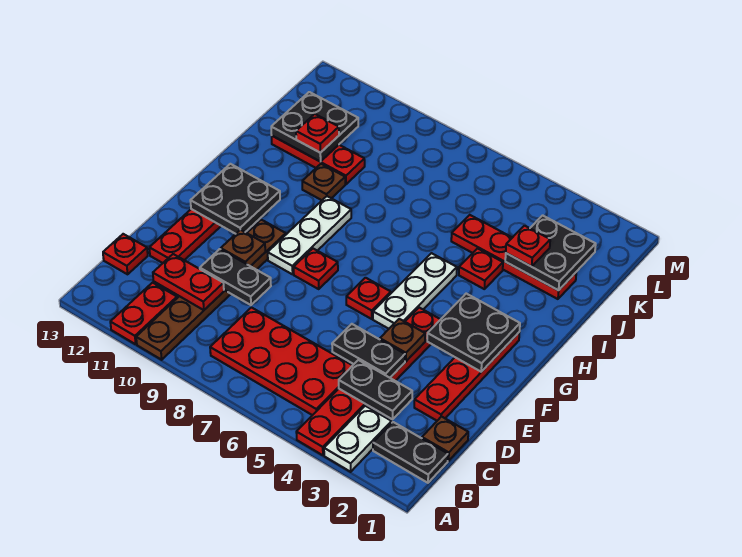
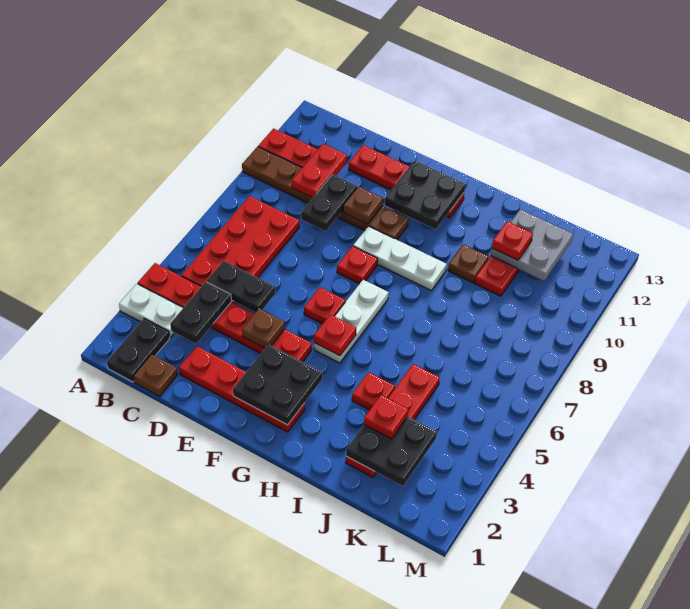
red 1x1 plate [103,234,148,274] -> red 1x1 plate moved to [314,314,356,356]
black 1x2 plate [332,324,405,378] -> black 1x2 plate turned to [207,261,275,313]
white 1x3 plate [373,253,457,329] -> white 1x3 plate turned to [314,280,389,363]
black 2x2 plate [271,92,358,162] -> grey 2x2 plate [491,209,573,281]

